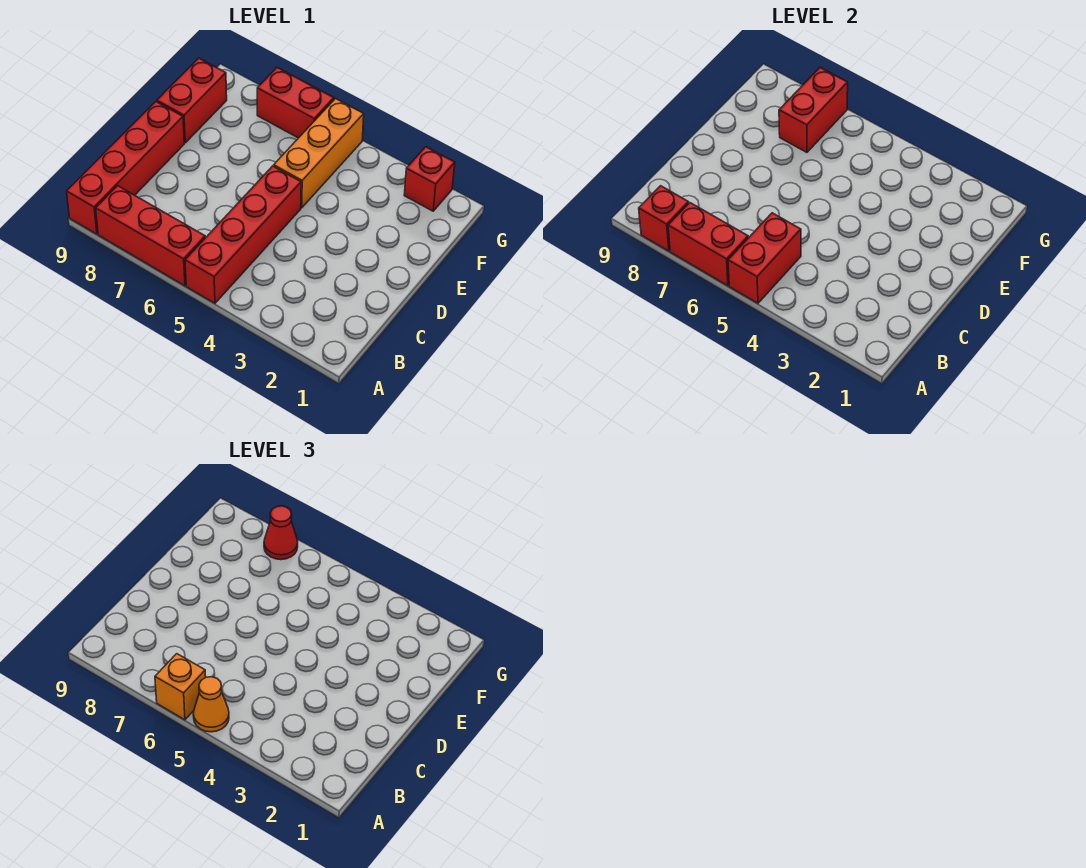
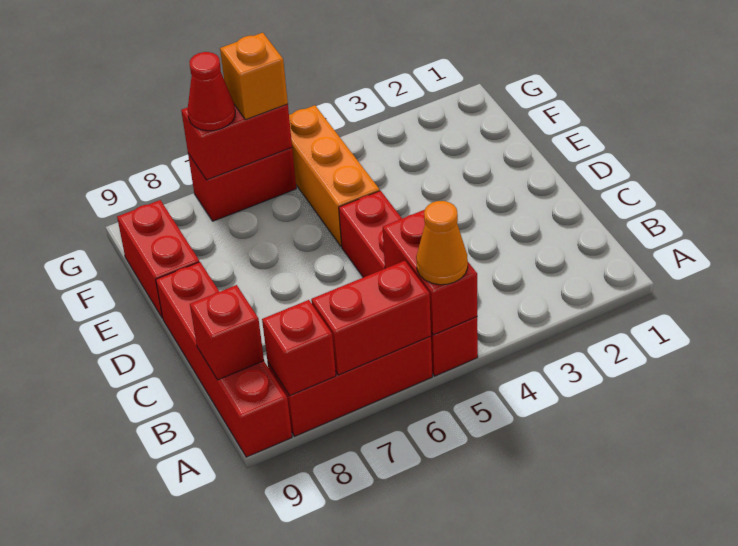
orange 1x1 brick [155,654,206,720] -> orange 1x1 brick moved to [220,33,288,120]
red 1x2 brick [779,68,848,152] -> red 1x2 brick turned to [181,104,292,180]
red 1x1 brick [404,147,455,211] -> red 1x1 brick moved to [190,285,264,380]

